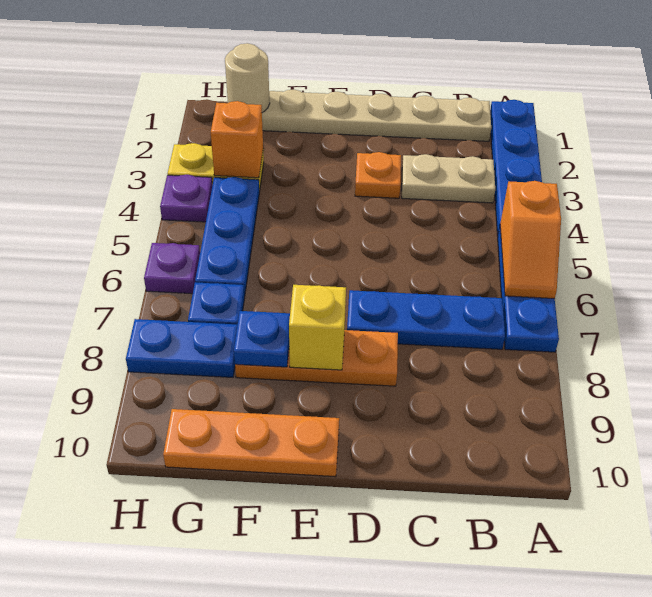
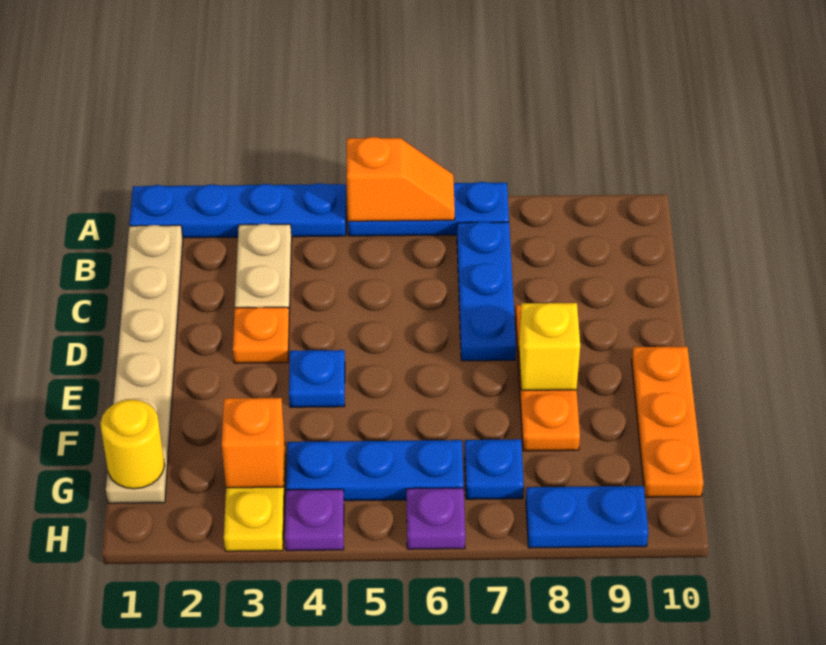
blue 1x1 plate [234,311,290,367] -> blue 1x1 plate moved to [289,350,345,407]
tan 1x1 round brick [225,43,270,112] -> yellow 1x1 round brick [100,400,165,489]
blue 1x2 plate [126,319,238,377] -> blue 1x2 plate turned to [526,486,648,548]

